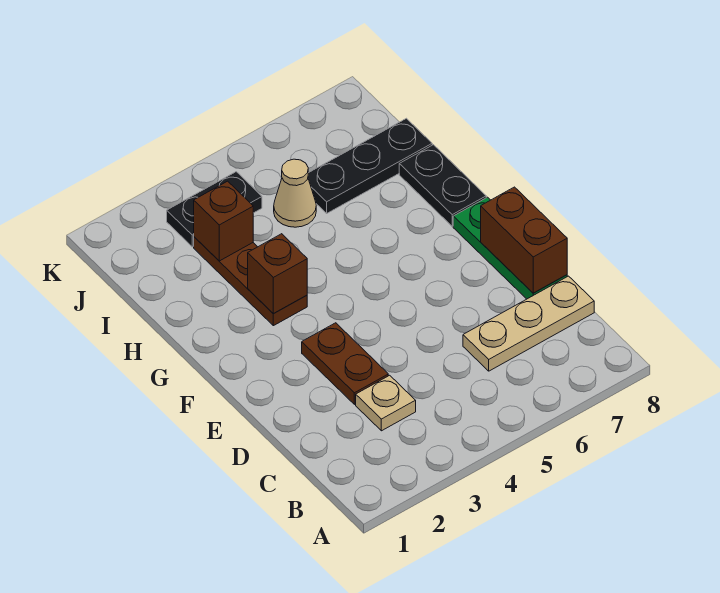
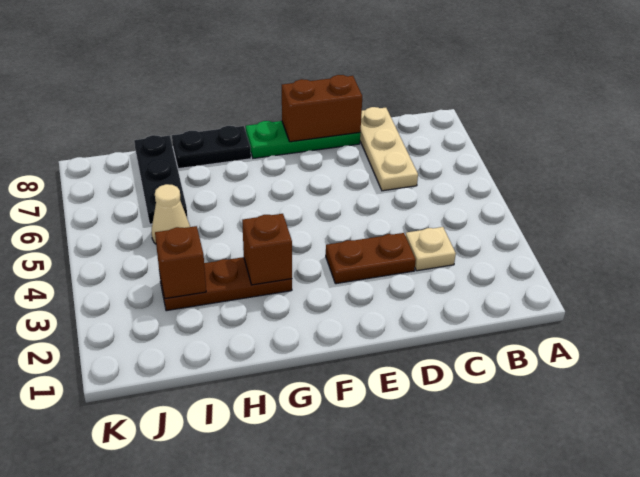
black 1x2 plate [167,172,262,247] -> none

